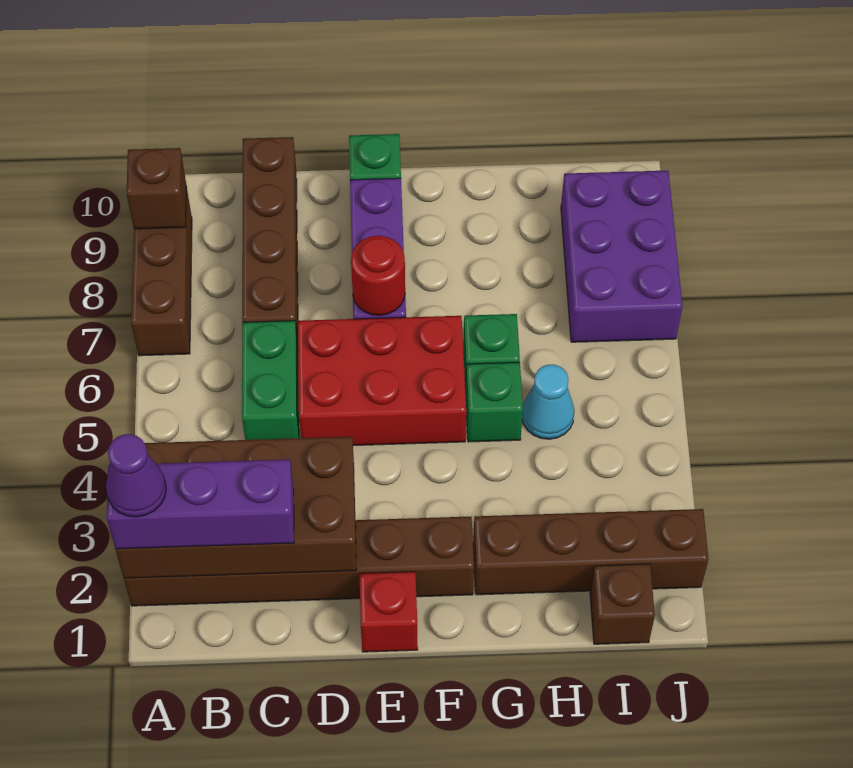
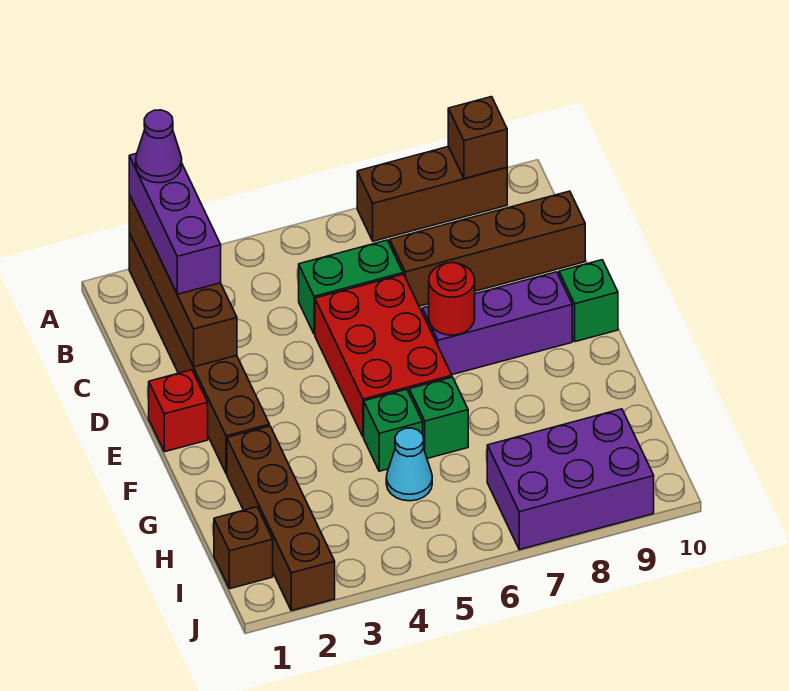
brown 2x4 brick [116,437,357,578] -> brown 1x4 brick [129,195,237,367]

